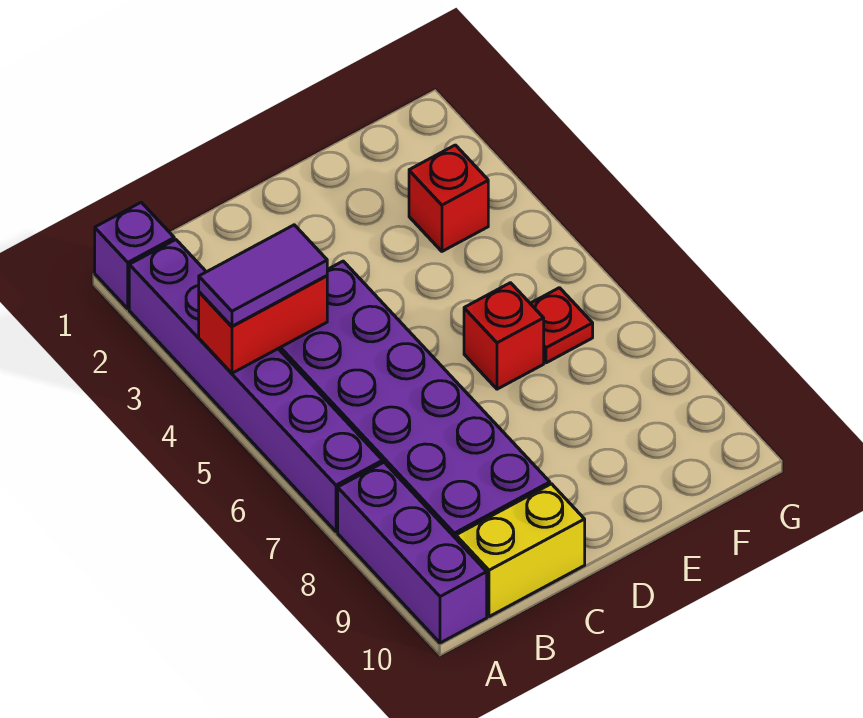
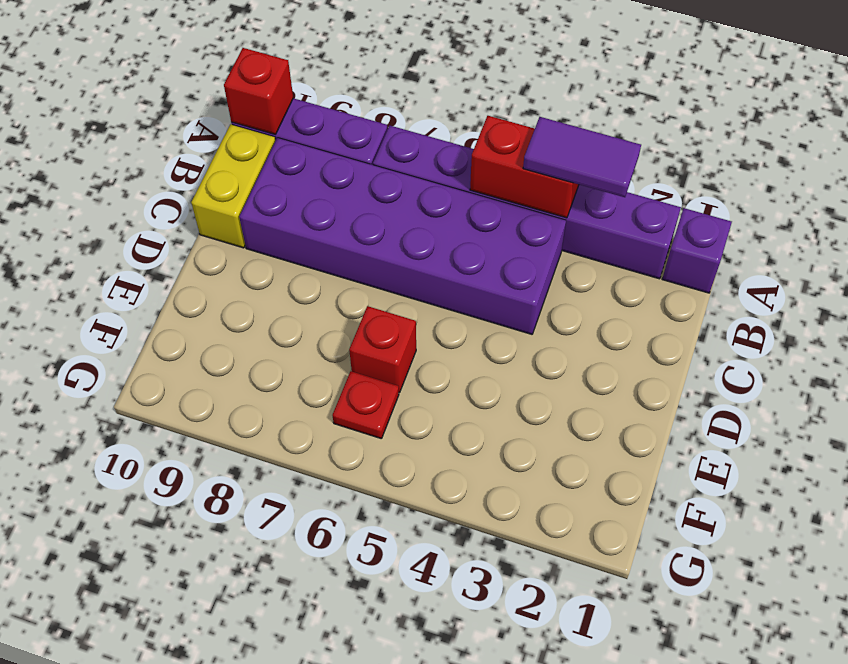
red 1x2 brick [199,276,327,373] -> red 1x2 brick turned to [470,116,579,218]
purple 1x2 tile [199,225,327,326] -> purple 1x2 tile turned to [523,117,641,197]
red 1x1 brick [409,145,488,251] -> red 1x1 brick moved to [224,48,293,135]

